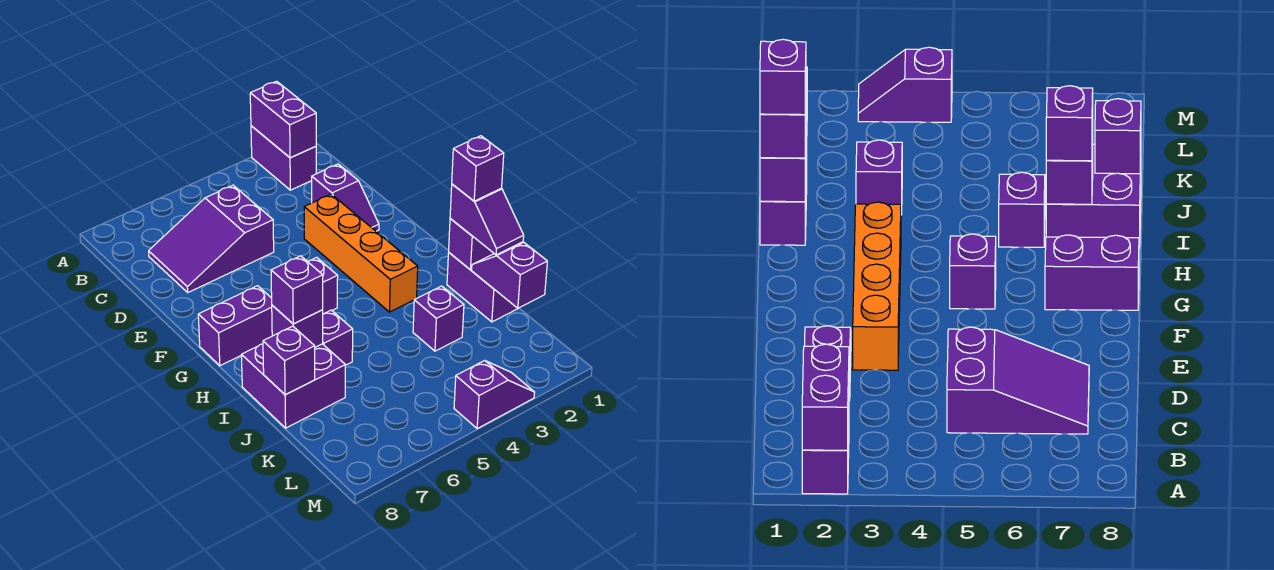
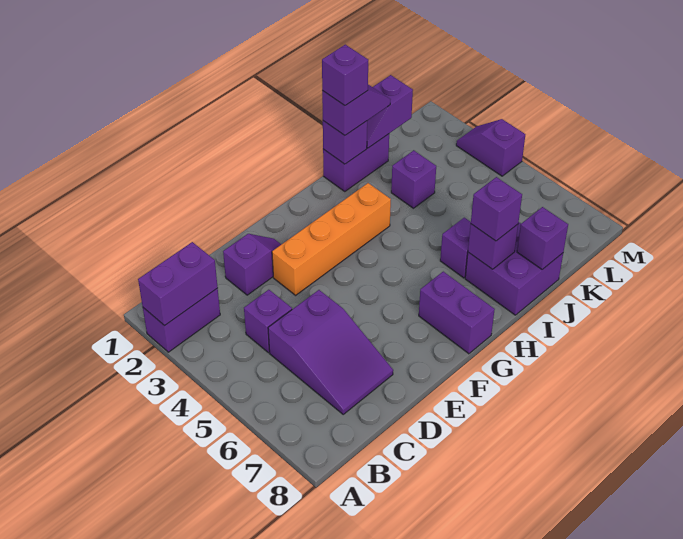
purple 1x1 brick [307,257,338,314] -> purple 1x1 brick moved to [244,290,292,353]

